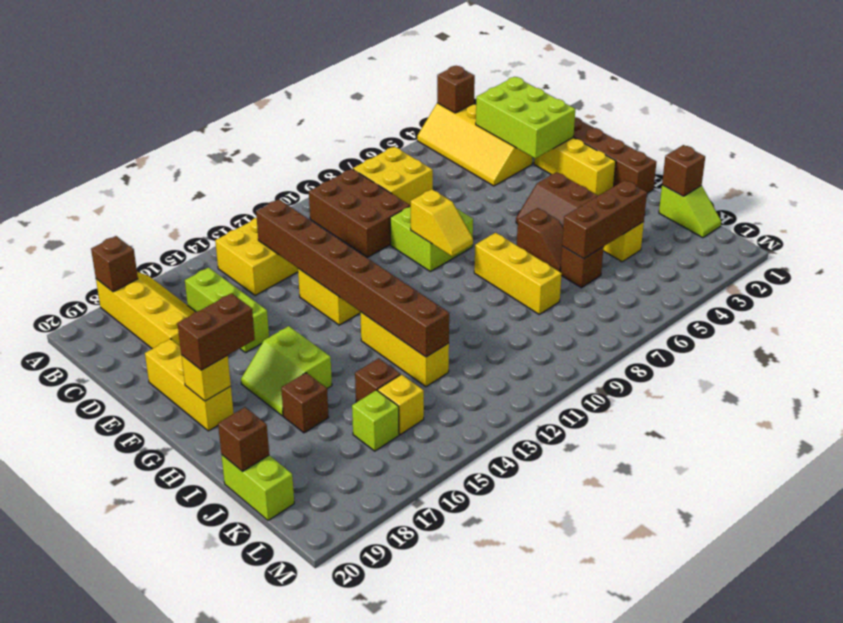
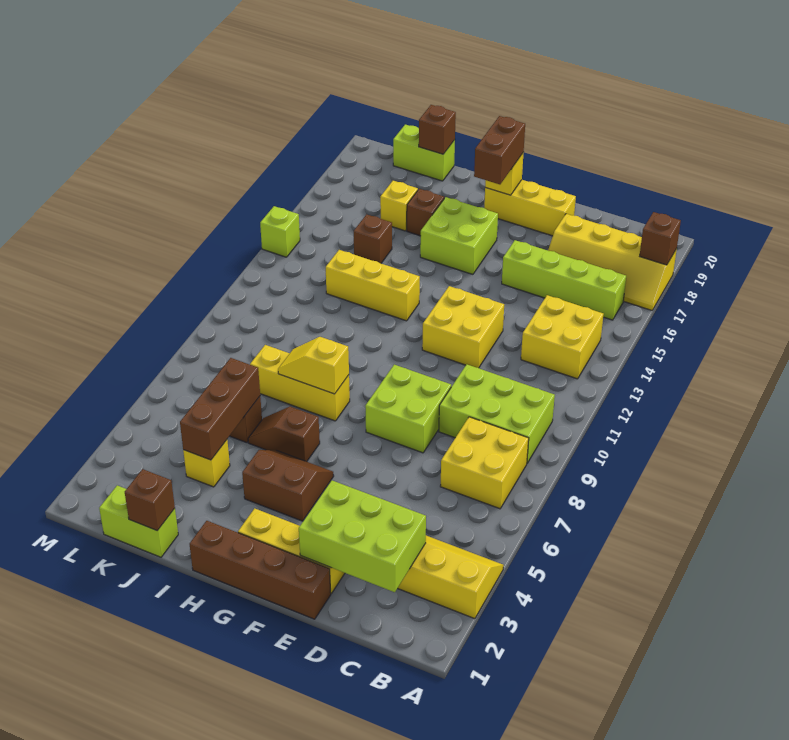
brown 1x1 brick [437,66,475,113] -> none
brown 2x3 brick [309,169,410,257] -> lime 2x3 brick [439,364,555,463]
brown 1x8 brick [256,199,449,357] -> none
lime 1x3 brick [185,268,269,353] -> lime 1x4 brick [502,240,626,320]
yellow 1x2 slope [411,189,473,256] -> yellow 1x2 slope moved to [278,337,349,394]
lime 2x2 slope [241,326,332,416] -> lime 2x2 brick [420,197,498,274]
lime 1x2 slope [659,185,721,238] -> lime 1x2 brick [99,485,178,557]
yellow 1x1 brick [378,375,424,435] -> yellow 1x1 brick moved to [380,181,418,231]
lime 1x1 brick [352,390,399,451] -> lime 1x1 brick moved to [260,206,300,257]

